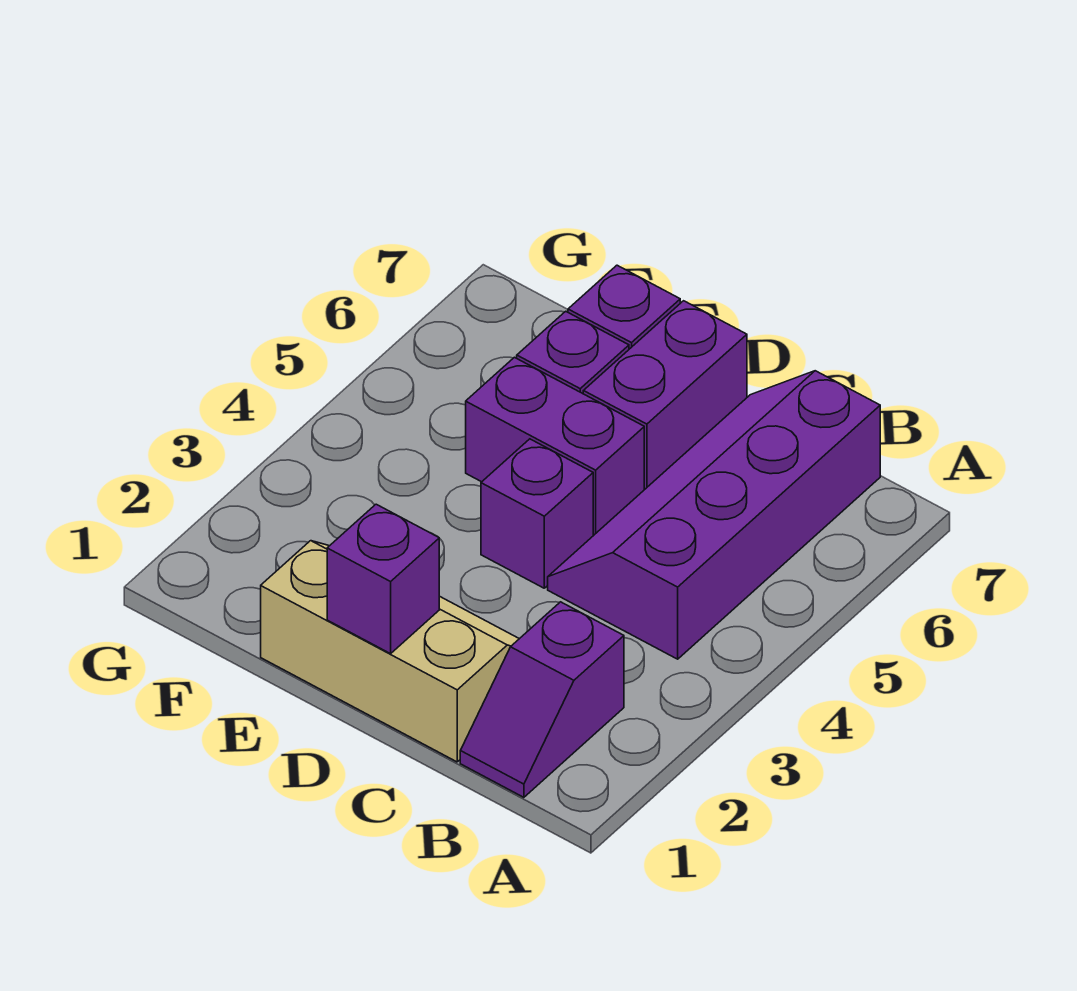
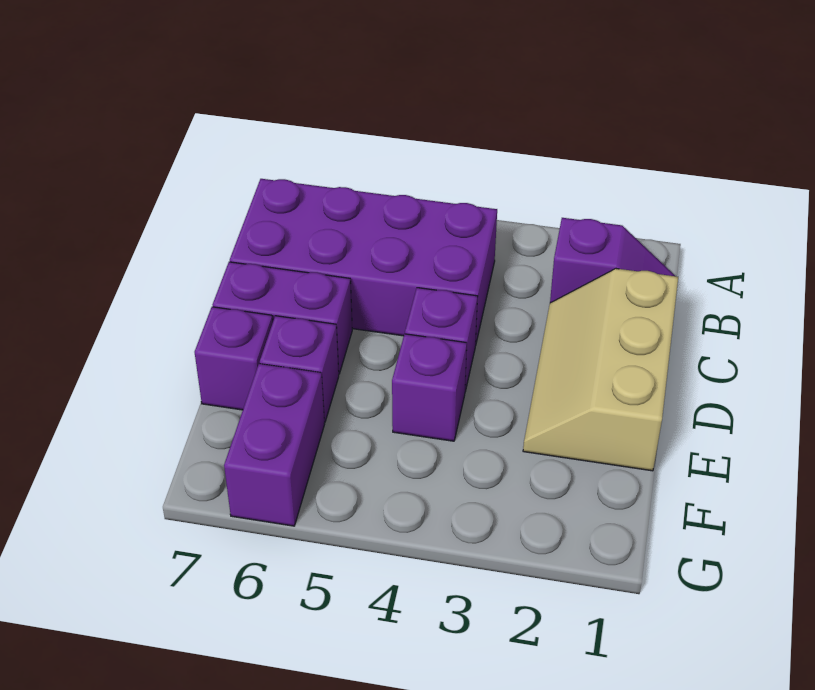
purple 2x4 slope [548,371,880,659] -> purple 2x4 brick [230,179,497,346]
purple 1x1 brick [327,504,439,654] -> purple 1x1 brick moved to [392,334,467,441]
purple 1x2 brick [466,357,644,536] -> purple 1x2 brick moved to [224,364,325,526]

